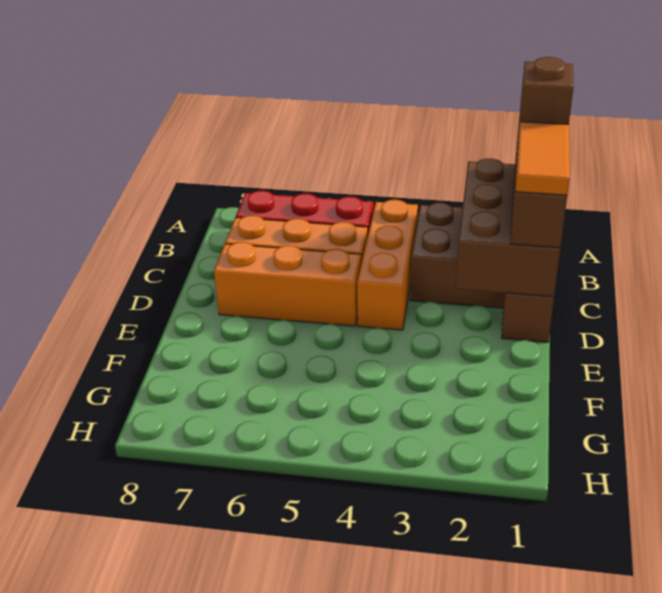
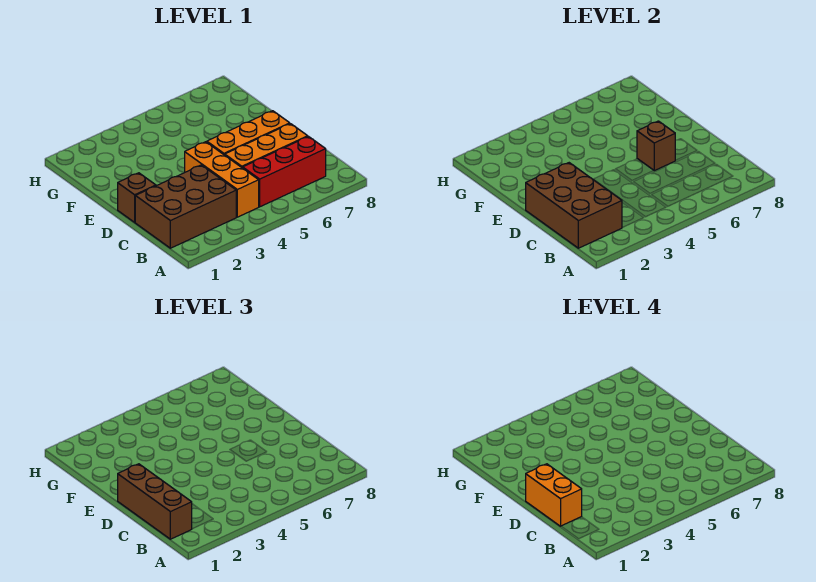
brown 1x1 brick [519,57,573,127] -> brown 1x1 brick moved to [637,121,675,171]
orange 1x2 tile [515,122,570,195] -> orange 1x2 brick [526,464,582,526]

